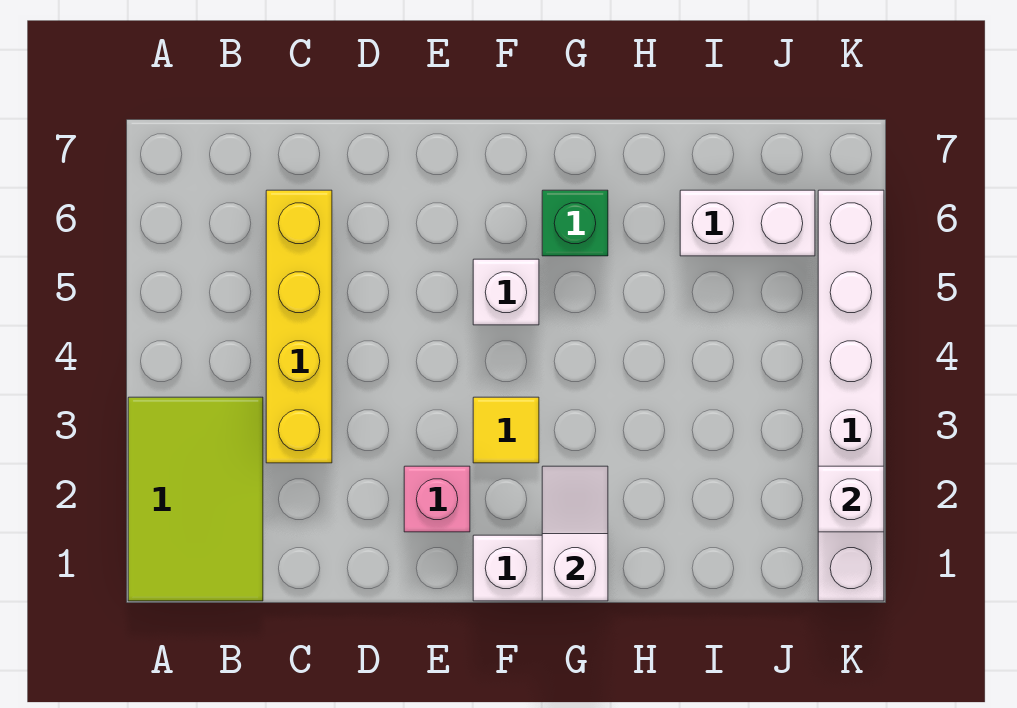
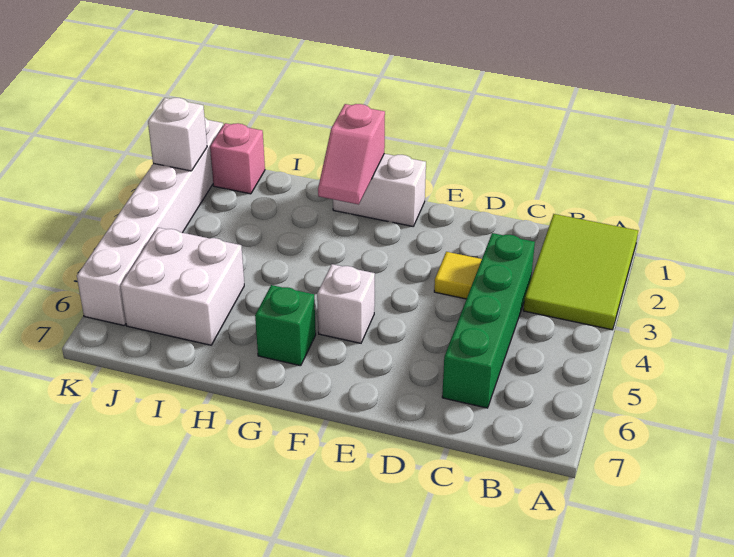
yellow 1x4 brick [266,190,332,463] -> green 1x4 brick [442,233,535,408]
pink 1x1 brick [404,466,470,532] -> pink 1x1 brick moved to [210,123,265,194]
yellow 1x1 tile [473,397,539,463] -> yellow 1x1 tile moved to [434,252,482,299]
white 1x2 slope [542,466,608,601] -> pink 1x2 slope [318,104,385,204]
white 1x2 brick [680,190,815,256] -> white 2x2 brick [120,228,244,345]

